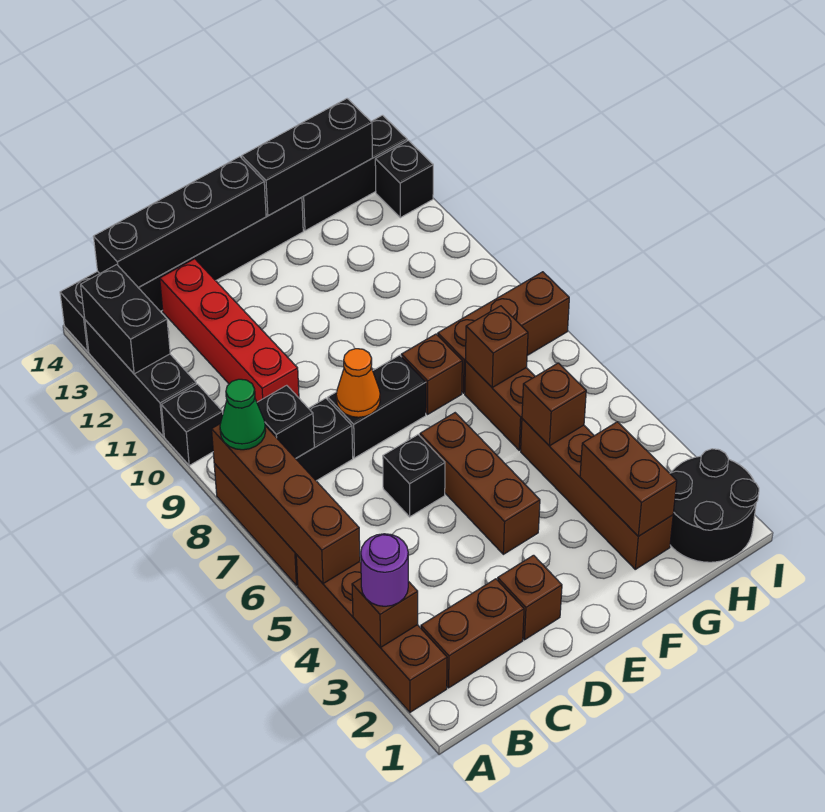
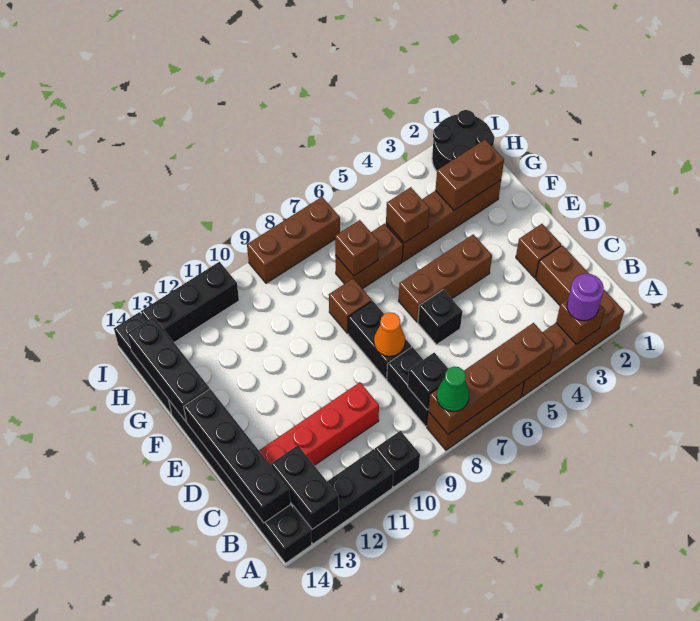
black 1x2 brick [81,265,170,374] -> black 1x2 brick turned to [271,445,339,529]
brown 1x3 brick [438,272,569,393] -> brown 1x3 brick turned to [247,197,340,283]
black 1x1 brick [375,141,433,218] -> black 1x3 brick [141,262,239,342]

